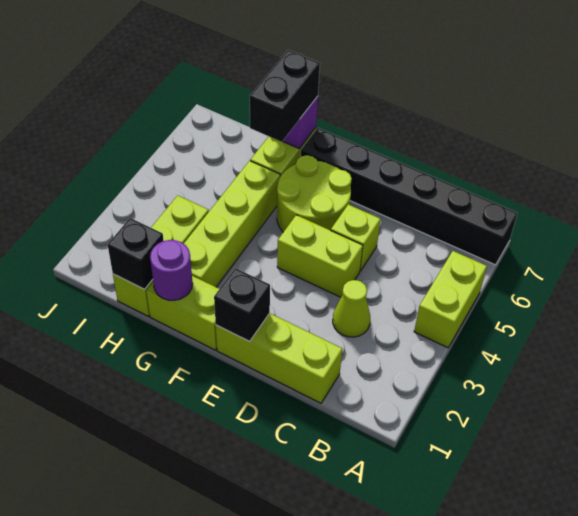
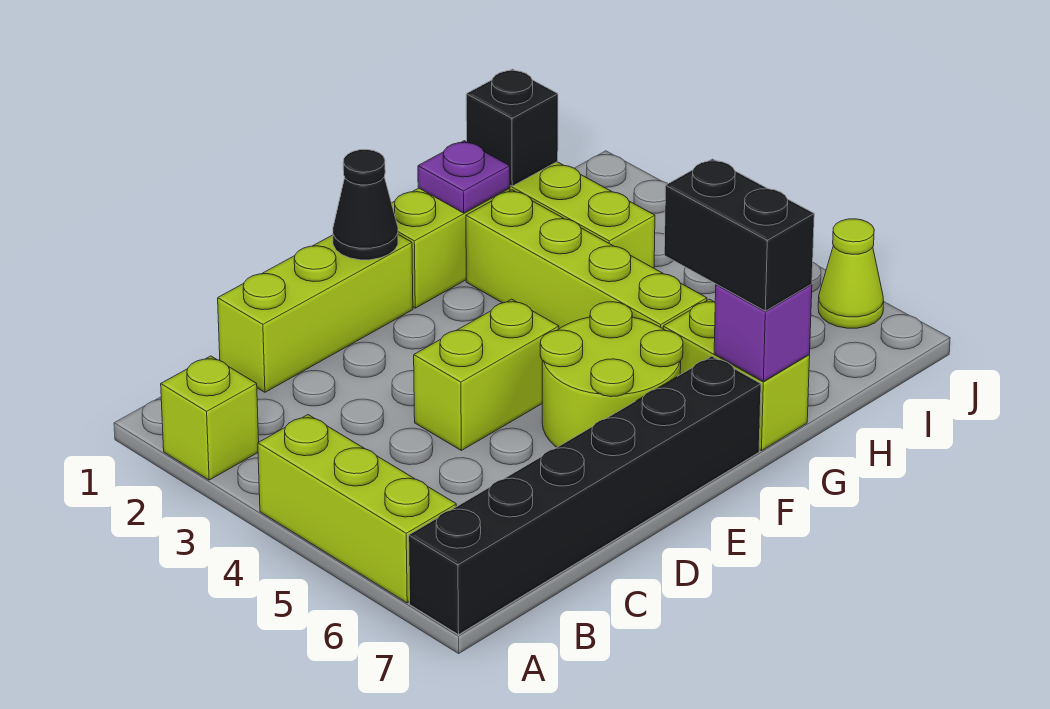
lime 1x2 brick [414,251,487,348] -> lime 1x3 brick [258,415,456,603]
lime 1x1 cone [333,280,370,337] -> lime 1x1 cone moved to [818,219,884,328]
lime 1x1 brick [331,204,381,271] -> lime 1x1 brick moved to [161,356,259,480]
black 1x1 brick [214,268,270,341] -> black 1x1 cone [333,150,398,260]
purple 1x1 round brick [150,240,192,300] -> purple 1x1 plate [418,141,510,213]

